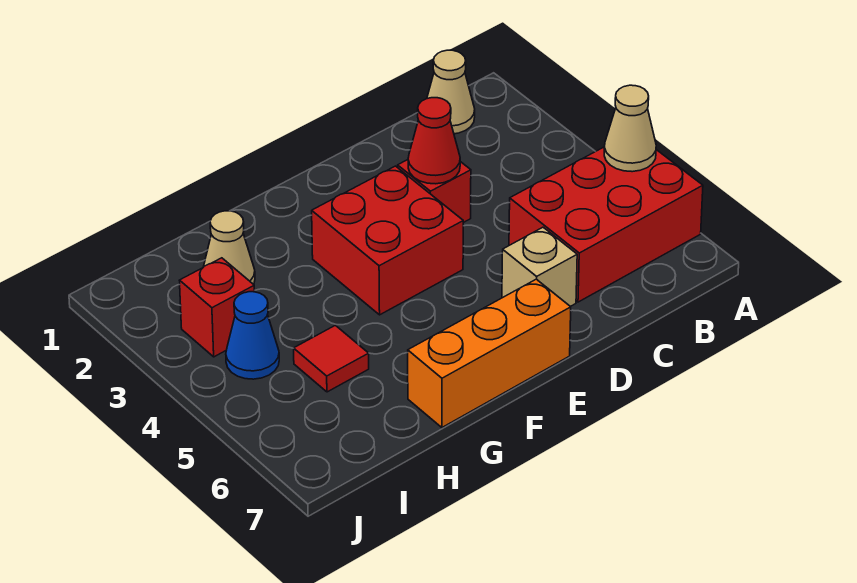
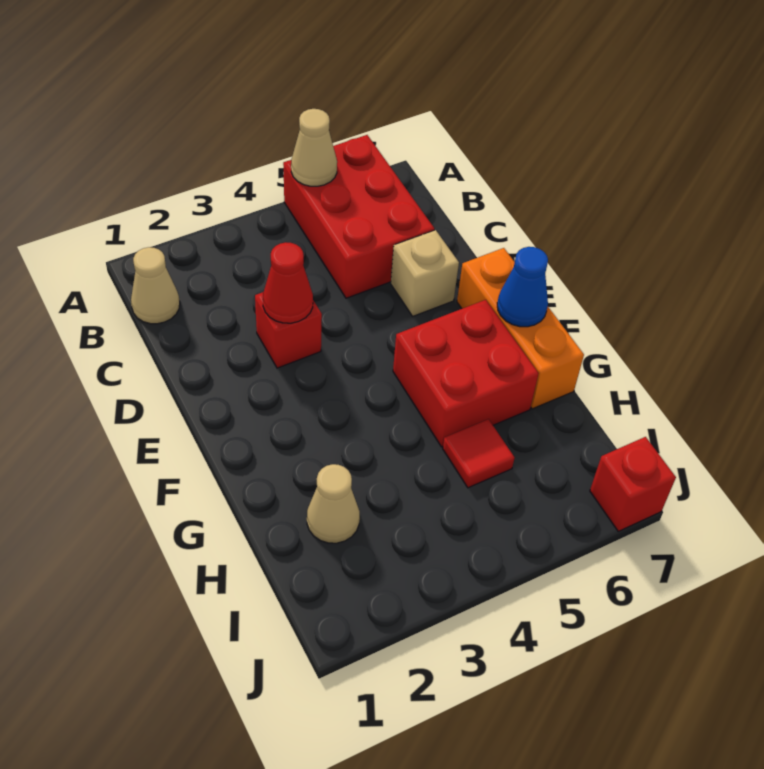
red 2x2 brick [312,166,463,315] -> red 2x2 brick moved to [393,300,539,447]
red 1x1 brick [179,258,255,357] -> red 1x1 brick moved to [590,437,676,531]
blue 1x1 cone [226,292,279,379] -> blue 1x1 cone moved to [497,247,548,327]

